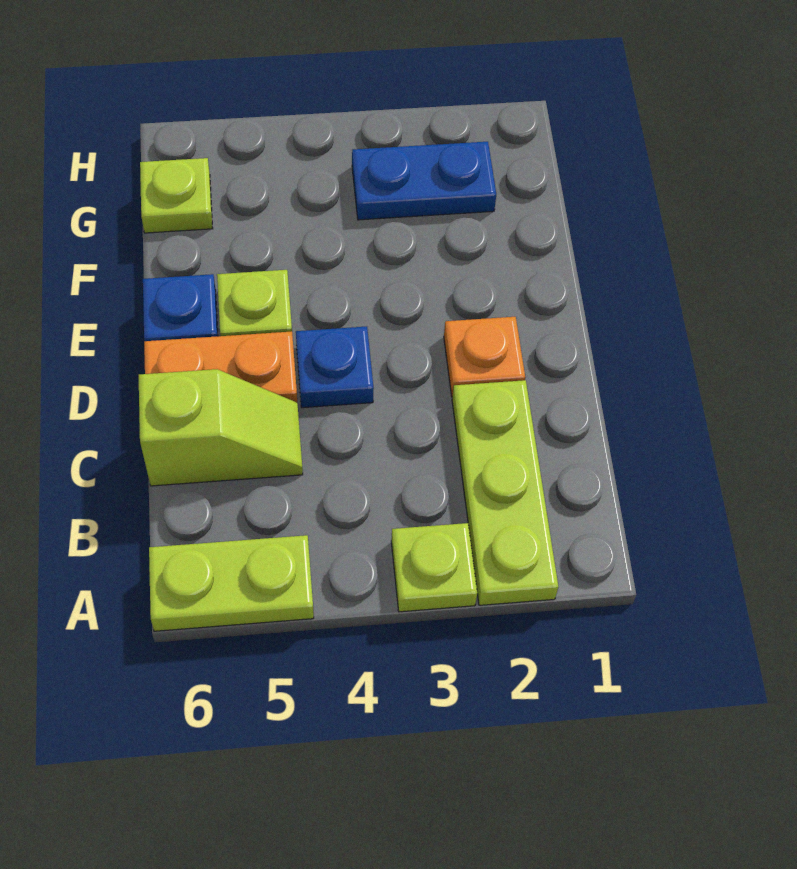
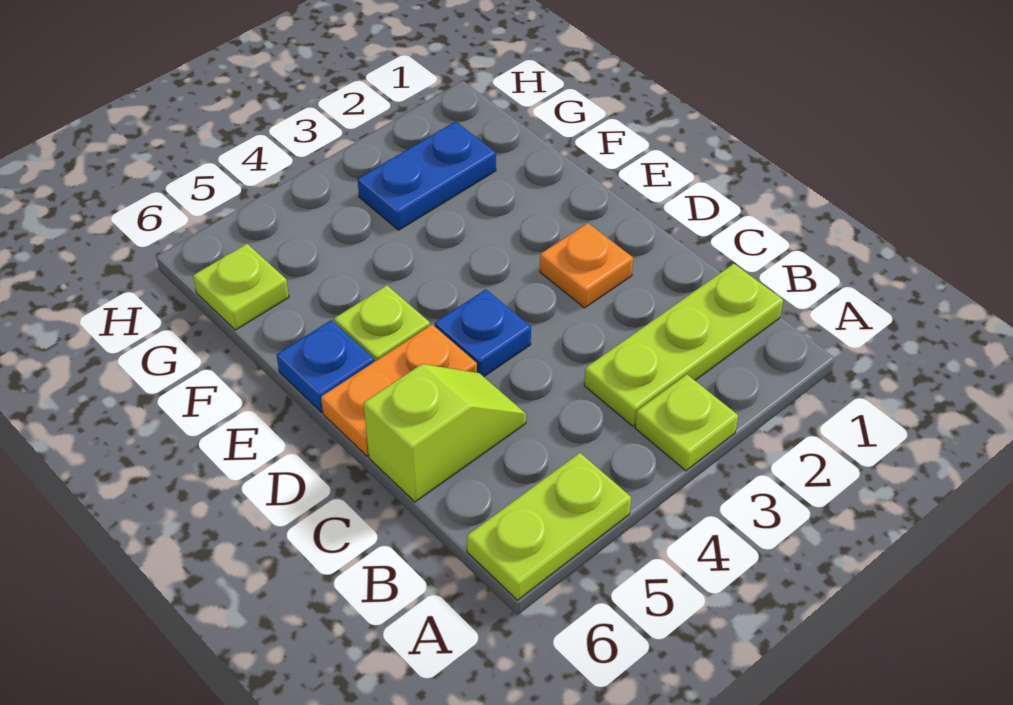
lime 1x3 plate [452,380,558,605] -> lime 1x3 plate turned to [584,264,783,426]

